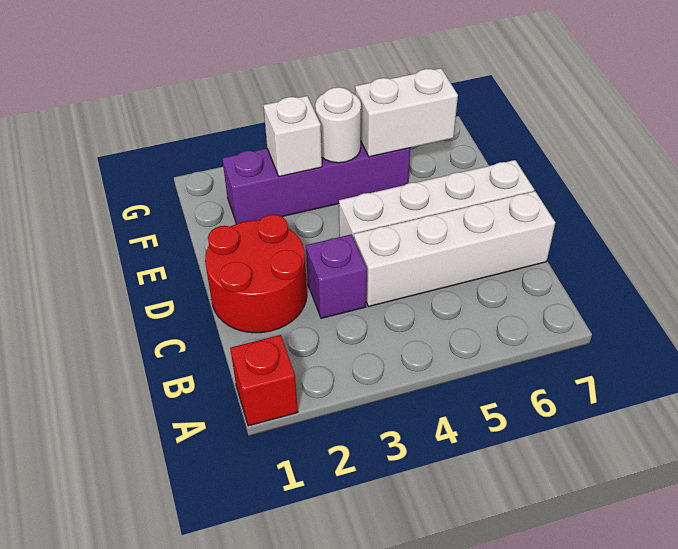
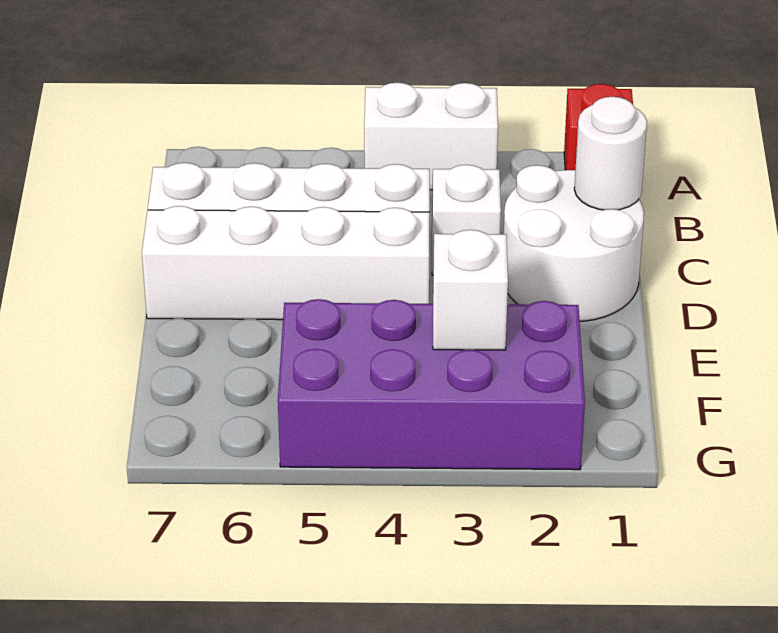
red 2x2 round brick [205,215,307,333] -> white 2x2 round brick [504,165,644,321]
purple 1x1 brick [306,235,367,318] -> white 1x1 brick [432,165,501,275]
purple 1x4 brick [222,142,410,224] -> purple 2x4 brick [278,299,585,470]
white 1x1 round brick [315,87,361,163] -> white 1x1 round brick moved to [574,97,647,210]
white 1x2 brick [355,68,458,157] -> white 1x2 brick moved to [364,83,498,190]

